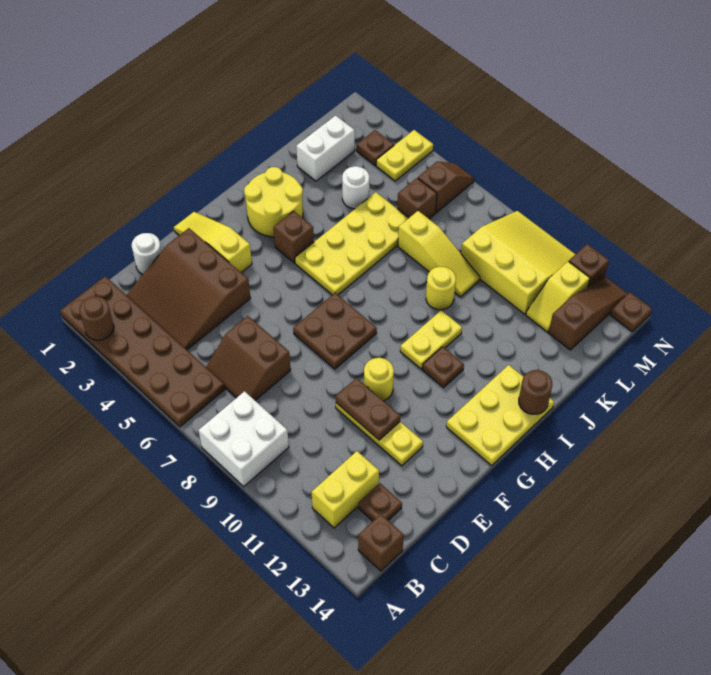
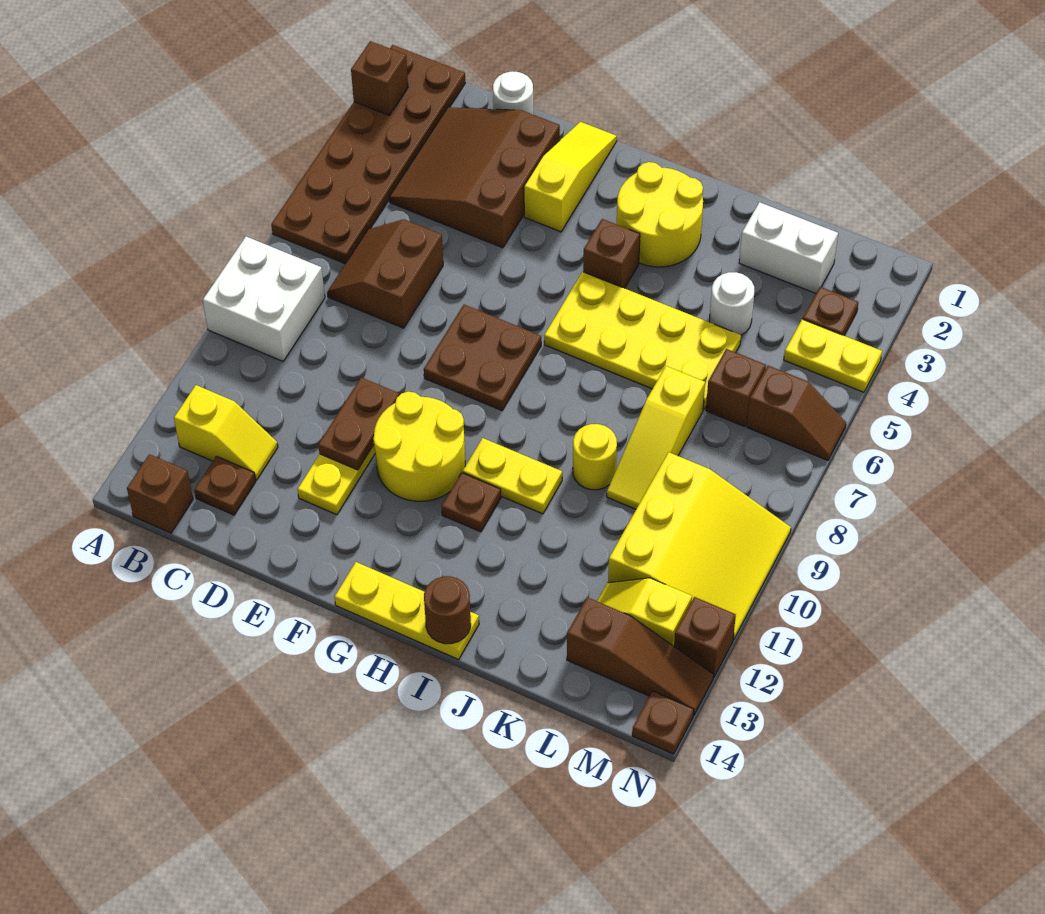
brown 1x1 round brick [79,296,114,340] -> brown 1x1 brick [351,41,408,115]
yellow 1x2 brick [312,451,379,528] -> yellow 1x2 slope [174,385,278,480]
yellow 1x1 round brick [364,358,394,401] -> yellow 2x2 round brick [373,392,465,501]
yellow 2x3 plate [446,365,554,465] -> yellow 1x3 plate [335,562,479,659]

